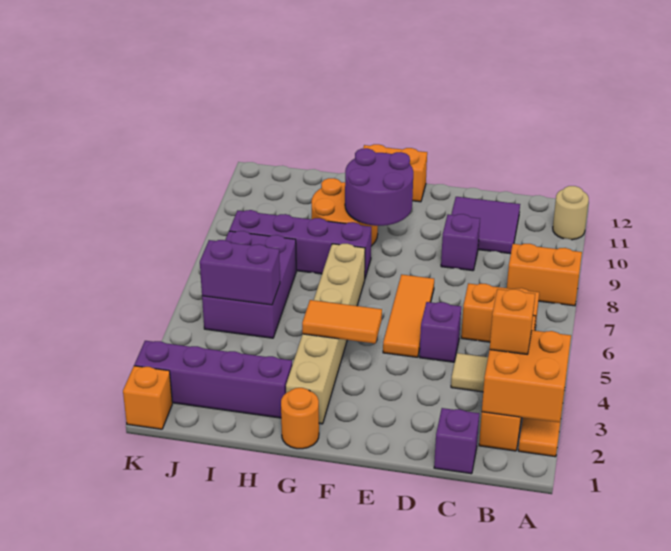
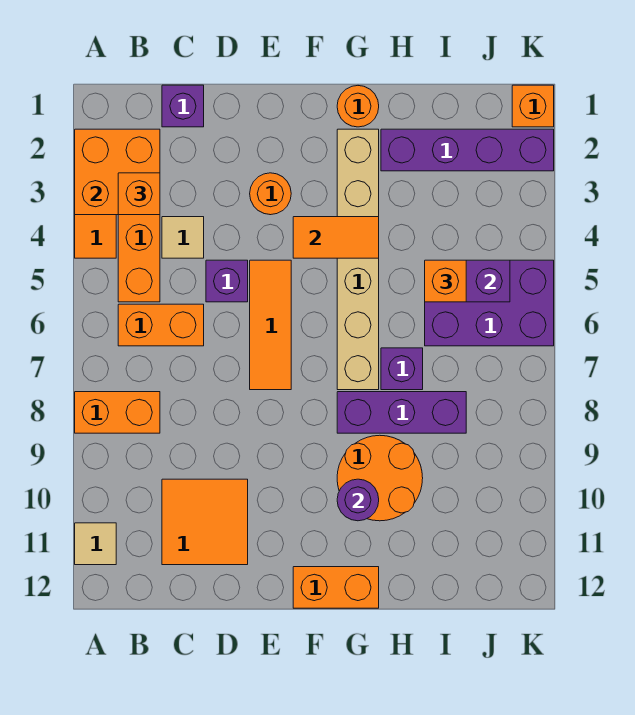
tan 1x1 round brick [553,186,589,240] -> tan 1x1 tile [75,523,116,565]
purple 2x2 tile [451,197,520,254] -> orange 2x2 tile [162,479,248,565]
purple 1x1 brick [441,214,480,271] -> purple 1x1 brick moved to [381,348,423,390]
none -> orange 1x1 round brick [250,173,291,215]
purple 2x2 round brick [345,148,413,226] -> purple 1x1 round brick [337,479,379,521]
purple 1x4 brick [229,210,371,278] -> purple 1x3 brick [337,392,466,433]
purple 2x3 brick [202,231,296,338] -> purple 2x3 brick turned to [425,260,554,346]
none -> orange 1x1 brick [425,260,466,302]

